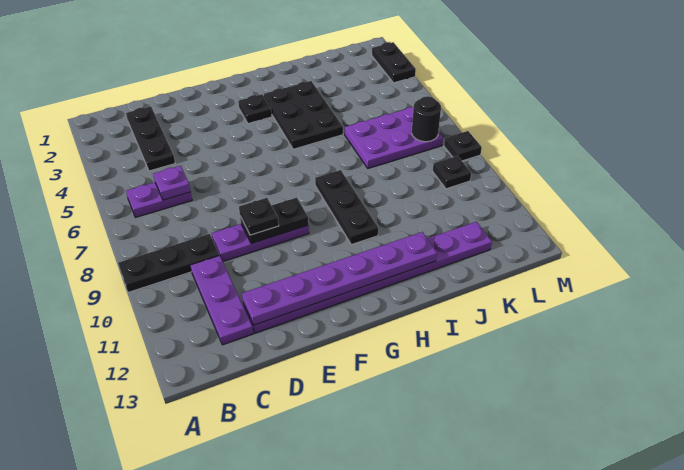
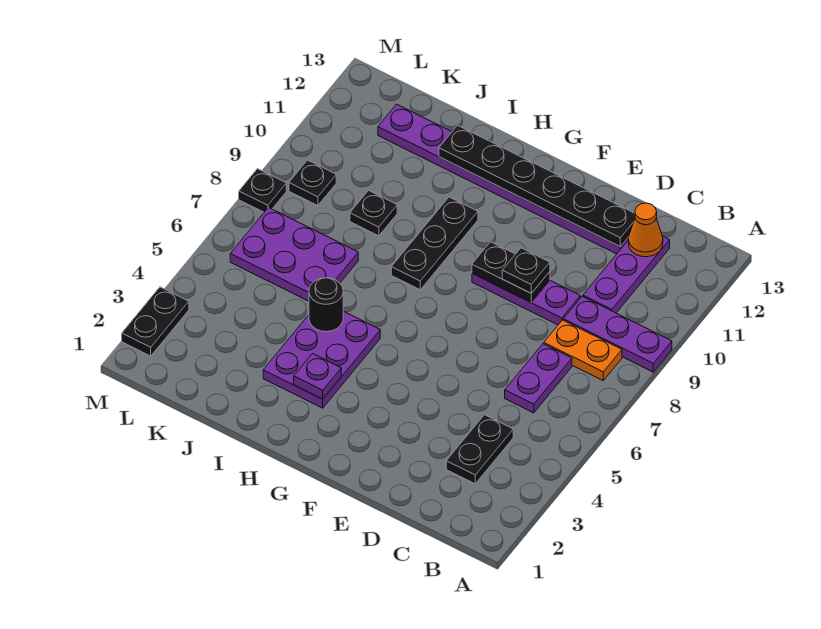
black 1x3 plate [118,234,219,292] -> purple 1x3 plate [563,297,672,372]
purple 1x2 plate [126,182,192,217] -> purple 1x2 plate turned to [505,344,572,413]
none -> orange 1x2 plate [544,320,622,380]
black 1x3 plate [126,106,175,171] -> black 1x2 plate [446,415,513,484]
purple 1x1 plate [153,166,191,200] -> purple 1x1 plate moved to [294,354,341,399]
none -> orange 1x1 cone [629,203,663,257]
purple 1x6 plate [242,232,437,325] -> black 1x6 plate [439,125,635,247]
black 1x1 plate [238,94,272,124] -> black 1x1 plate moved to [350,190,397,236]
black 2x3 plate [264,81,343,149] -> purple 2x3 plate [263,311,380,408]
black 1x1 round brick [412,96,441,142] -> black 1x1 round brick moved to [309,278,343,332]

